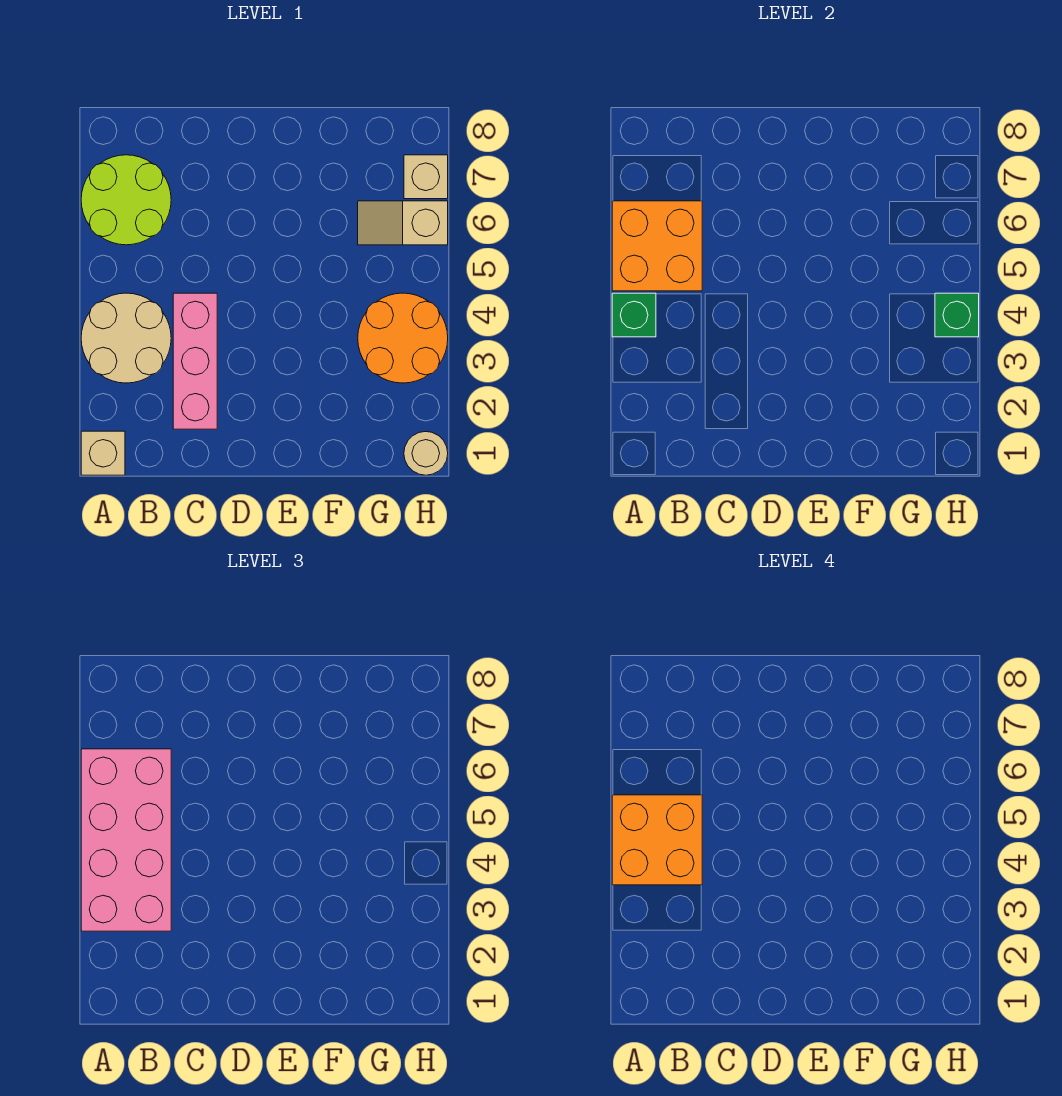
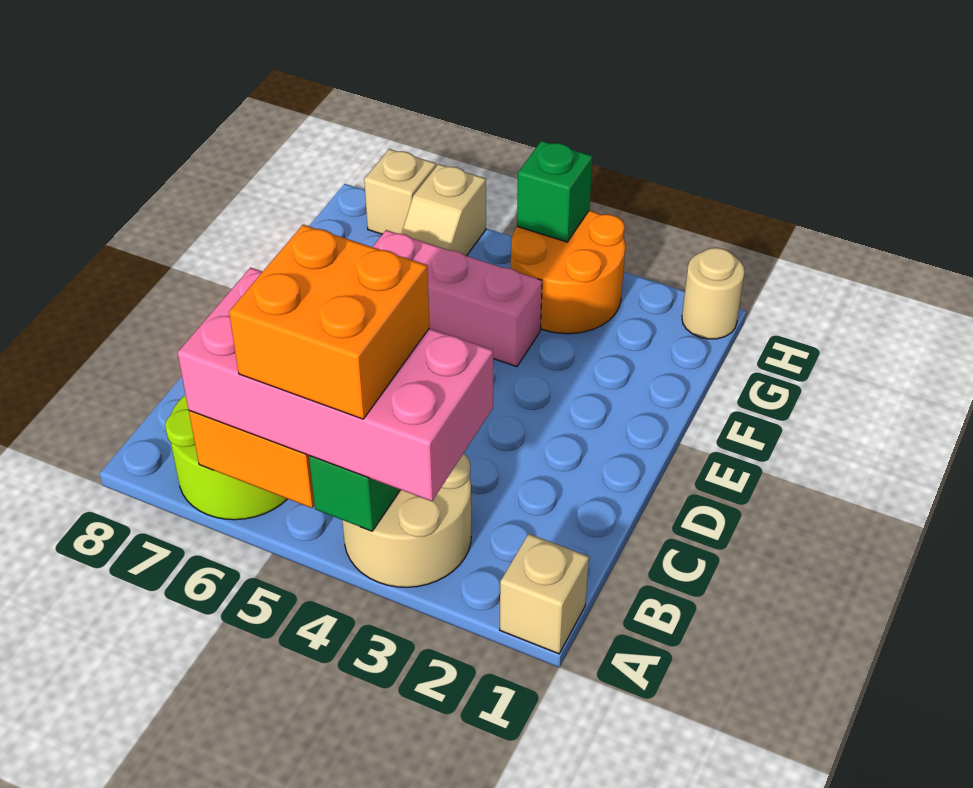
pink 1x3 brick [173,293,217,429] -> pink 1x3 brick moved to [373,230,542,367]

